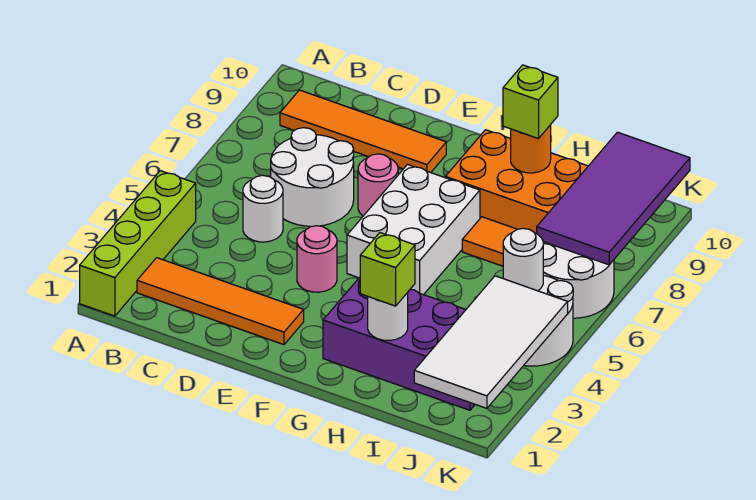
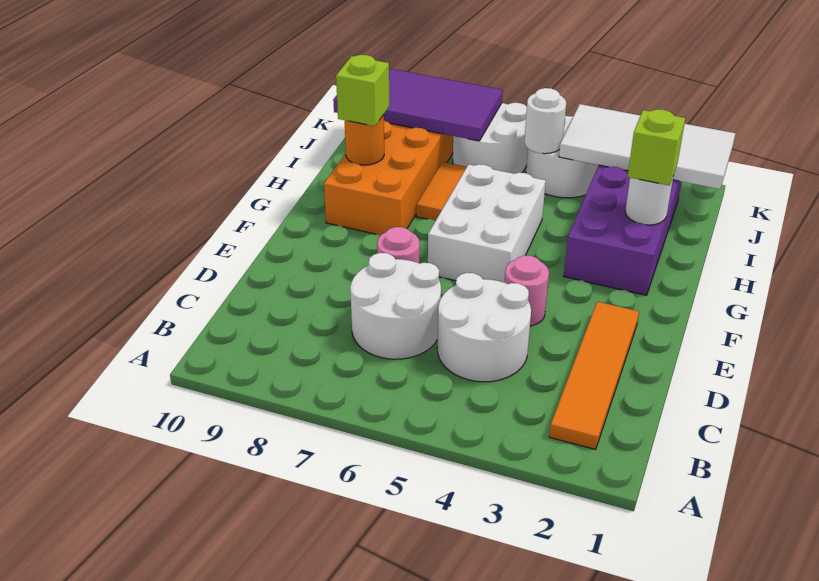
lime 1x4 brick [80,171,196,316] -> none
orange 1x4 tile [280,90,446,173] -> none
white 1x1 round brick [243,175,283,242] -> white 2x2 round brick [437,273,531,382]
white 2x3 brick [347,165,480,295] -> white 2x3 brick turned to [428,164,546,283]

